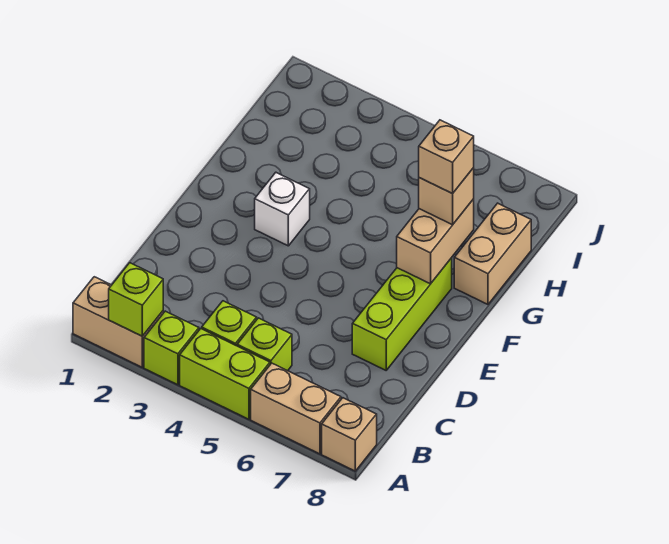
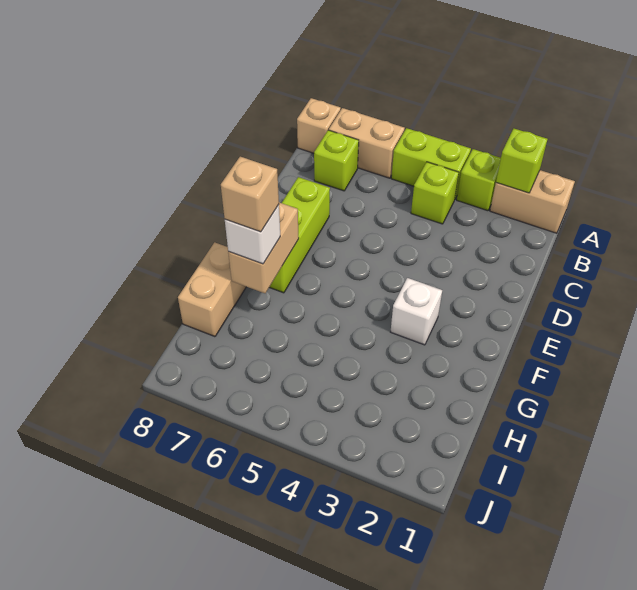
lime 1x1 brick [237,318,292,371] -> lime 1x1 brick moved to [314,130,359,191]
tan 1x1 brick [419,168,474,225] -> white 1x1 brick [225,205,280,264]

